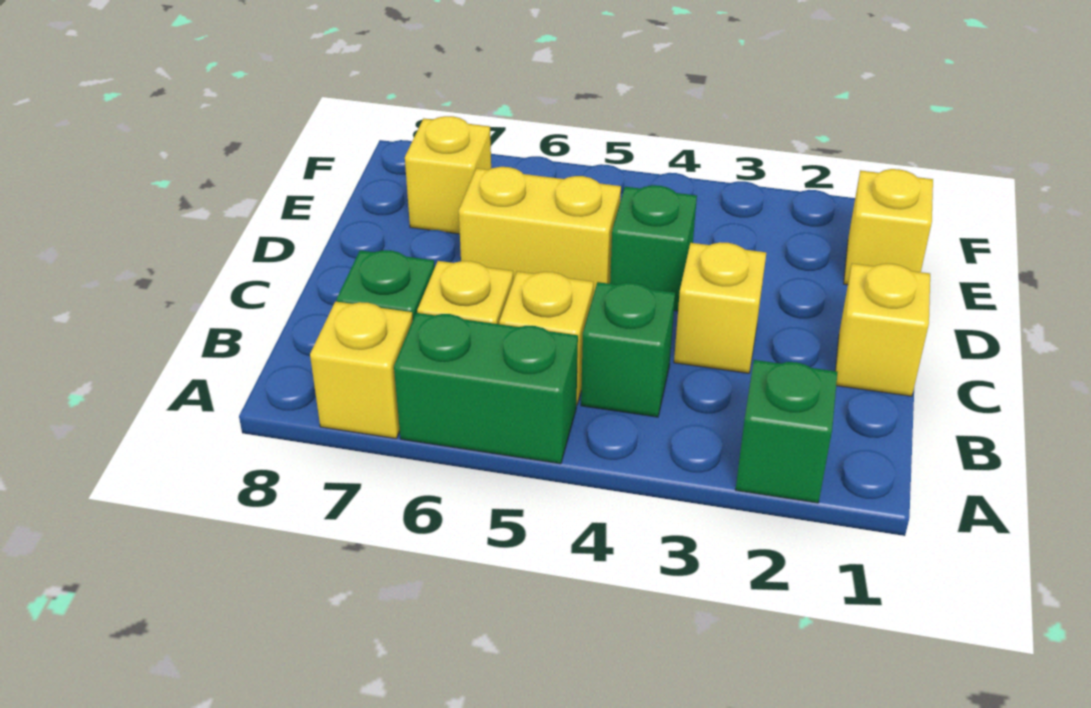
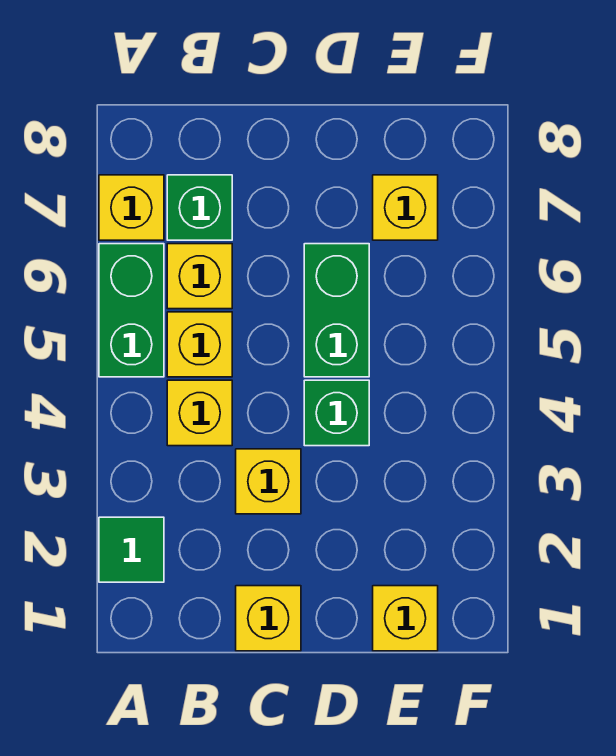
green 1x1 brick [735,360,838,503] -> green 1x1 tile [99,517,164,582]
green 1x1 brick [581,282,675,417] -> yellow 1x1 brick [167,380,232,446]
yellow 1x2 brick [459,167,621,296] -> green 1x2 brick [304,244,369,377]

